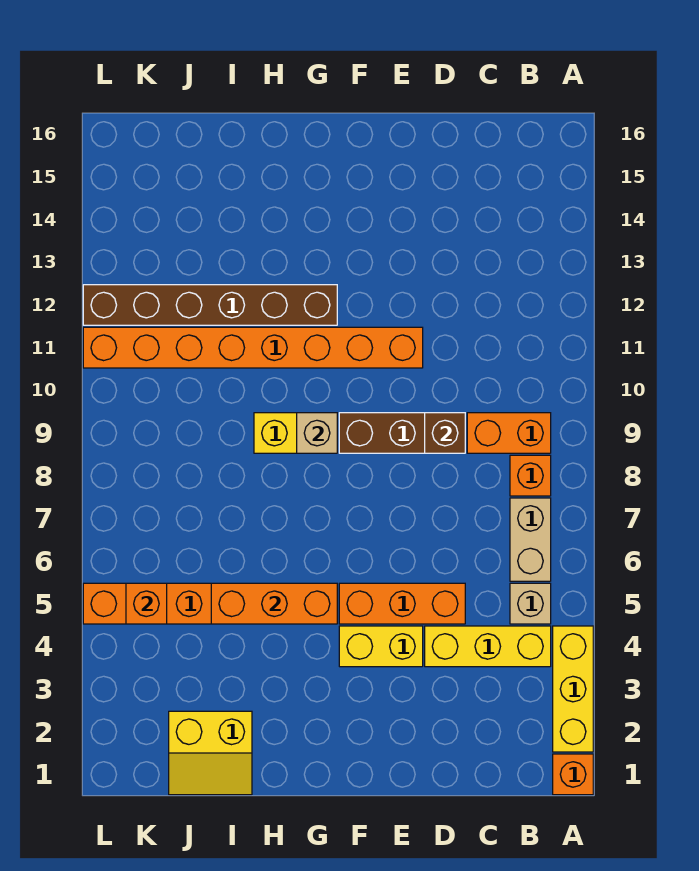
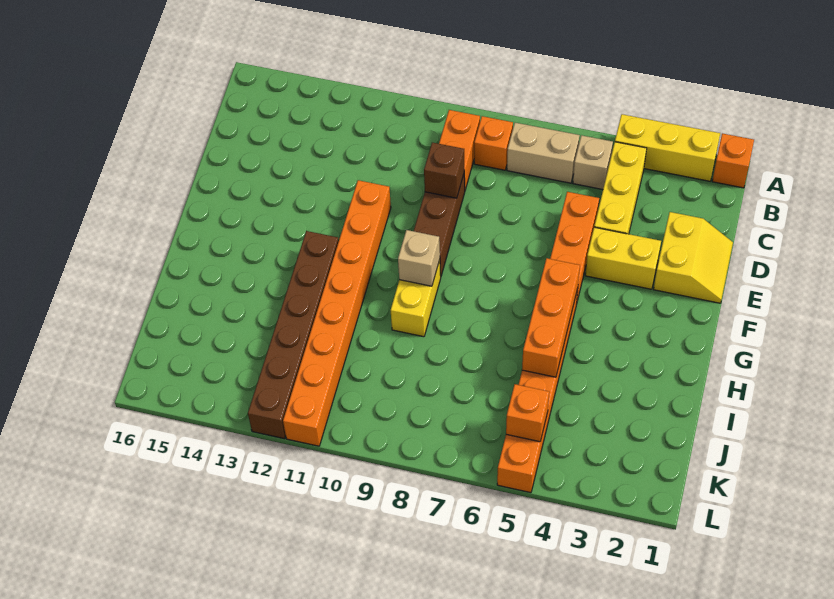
yellow 1x2 brick [339,626,423,667] -> yellow 1x2 brick turned to [585,227,661,289]
yellow 2x2 slope [169,711,252,795] -> yellow 2x2 slope moved to [654,212,733,303]

